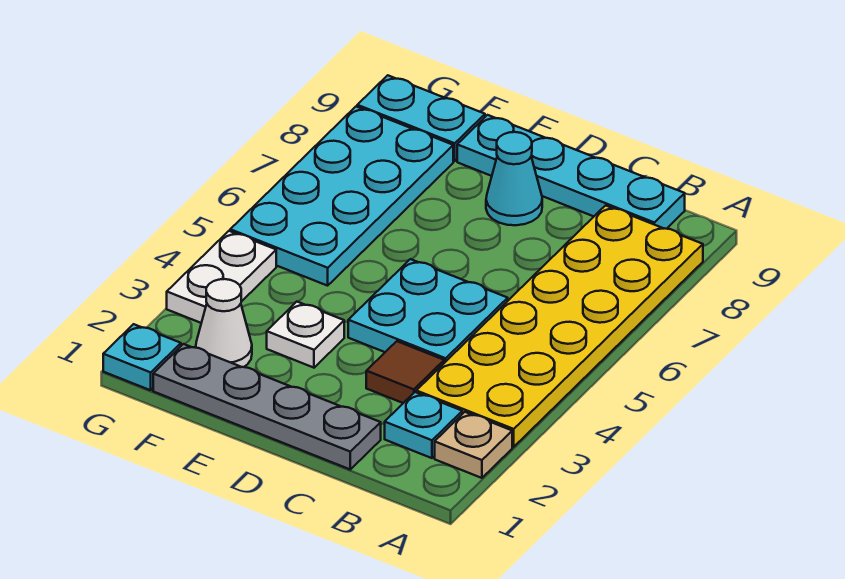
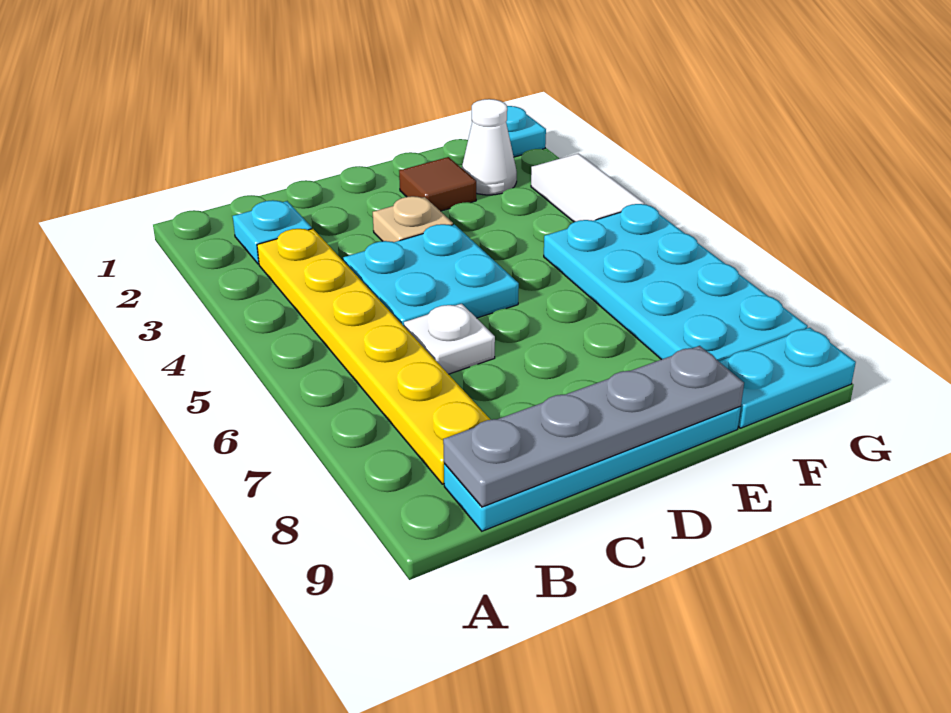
tan 1x1 plate [435,412,512,478] -> tan 1x1 plate moved to [373,196,453,242]
yellow 2x6 plate [416,205,703,447] -> yellow 1x6 plate [257,229,490,484]
grey 1x4 plate [153,344,381,469] -> grey 1x4 plate moved to [443,346,744,507]
brown 1x1 tile [366,341,444,403] -> brown 1x1 tile moved to [399,157,476,211]
cyan 1x1 cone [486,132,542,225] -> none
white 1x1 plate [267,302,344,368] -> white 1x1 plate moved to [404,304,495,374]
white 1x2 plate [167,231,276,323] -> white 1x2 tile [531,153,645,222]

